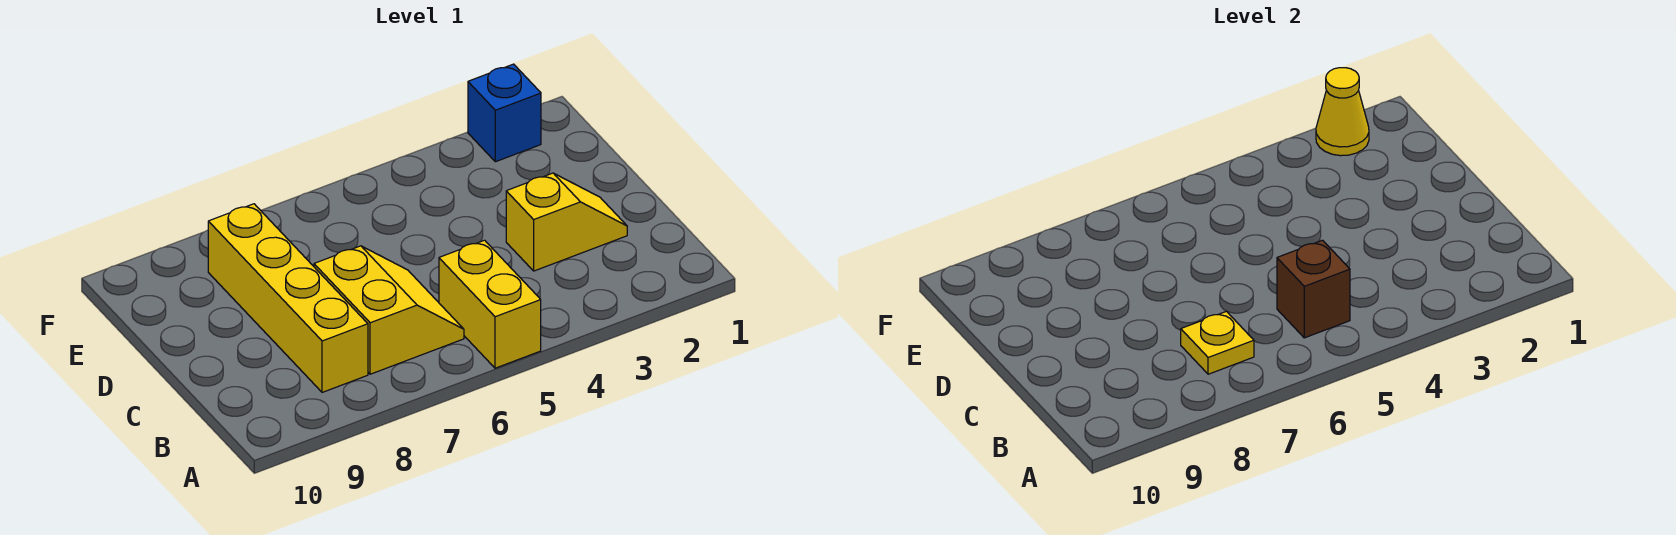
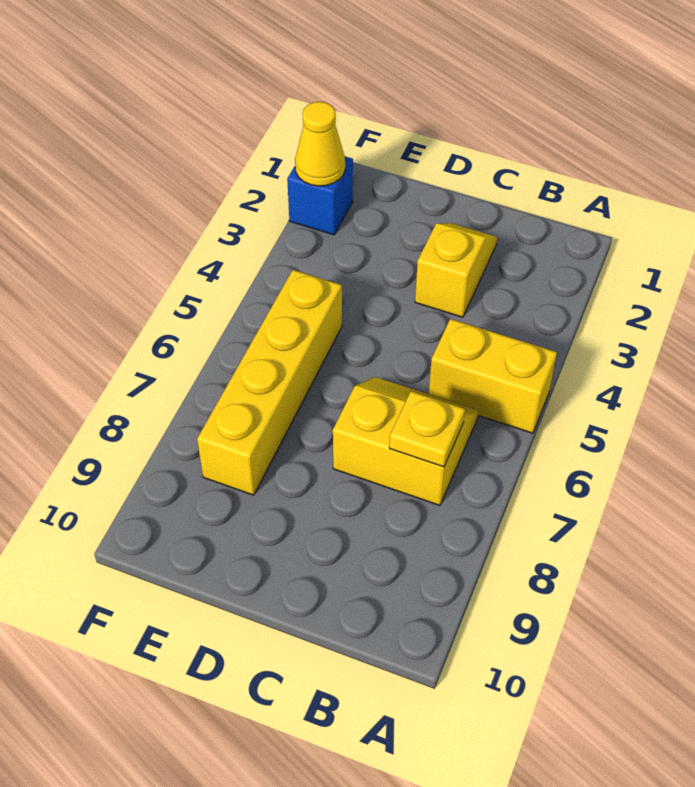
brown 1x1 brick [1277,240,1350,338] -> none
yellow 1x4 brick [208,204,368,392] -> yellow 1x4 brick turned to [197,270,342,495]

